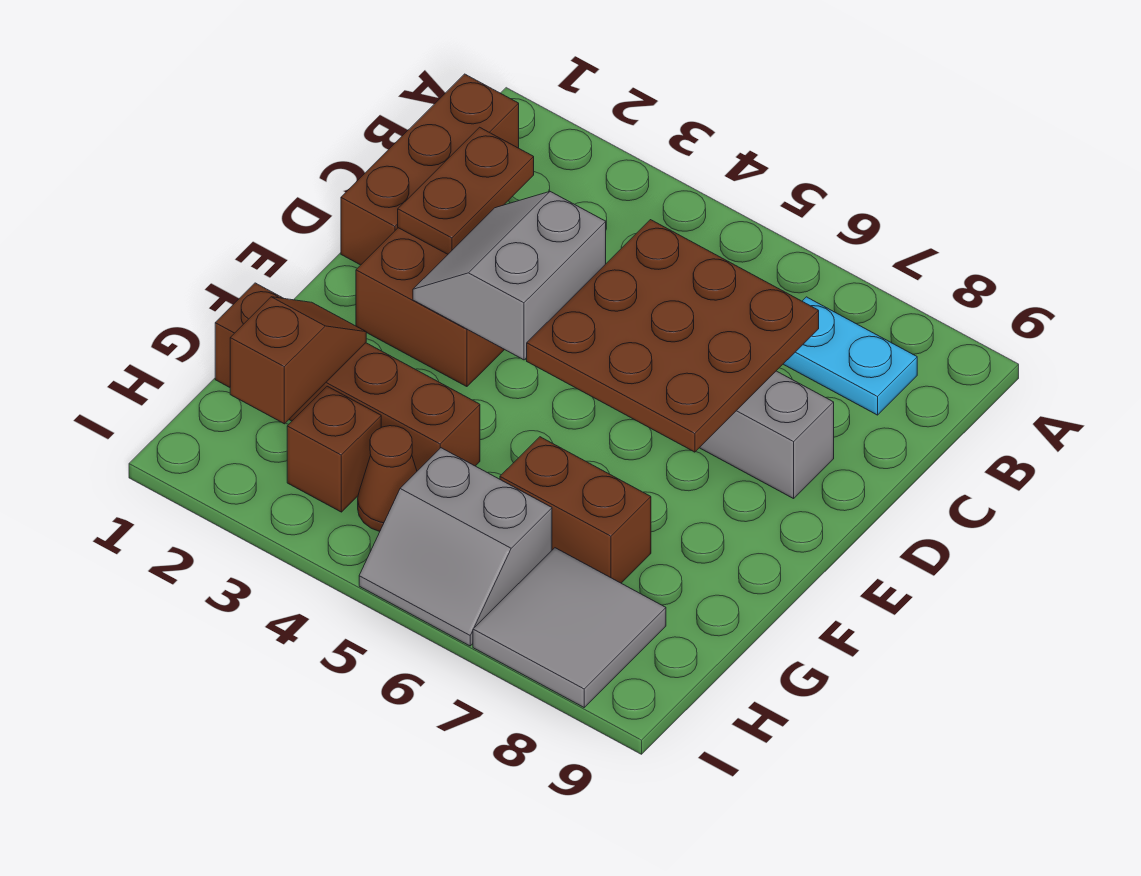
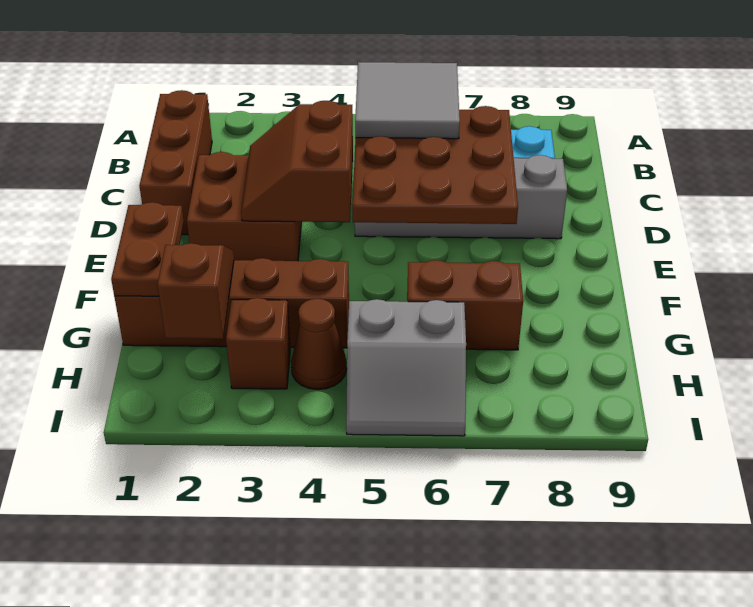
brown 1x2 plate [398,127,534,254] -> brown 1x2 plate moved to [111,202,184,296]
grey 2x2 slope [413,192,606,360] -> brown 2x2 slope [241,101,353,222]
grey 2x2 tile [473,548,666,707] -> grey 2x2 tile moved to [355,62,460,139]

